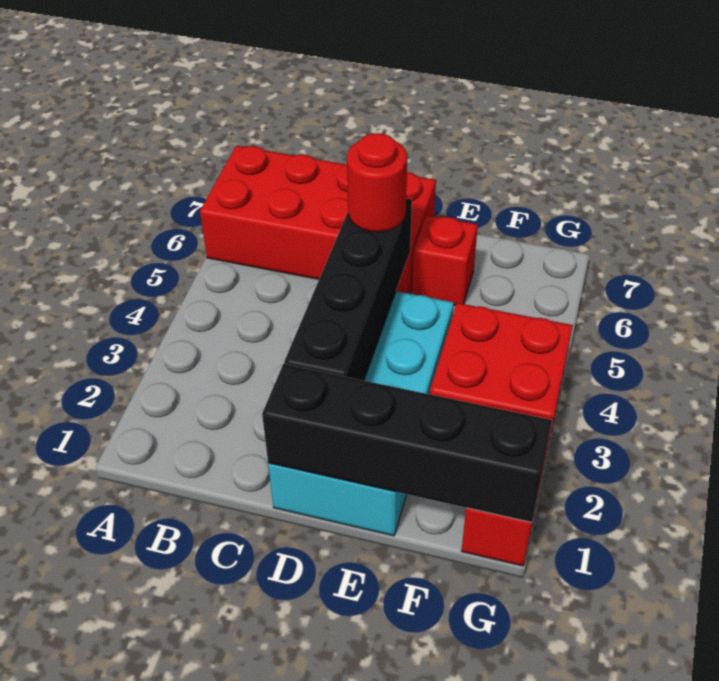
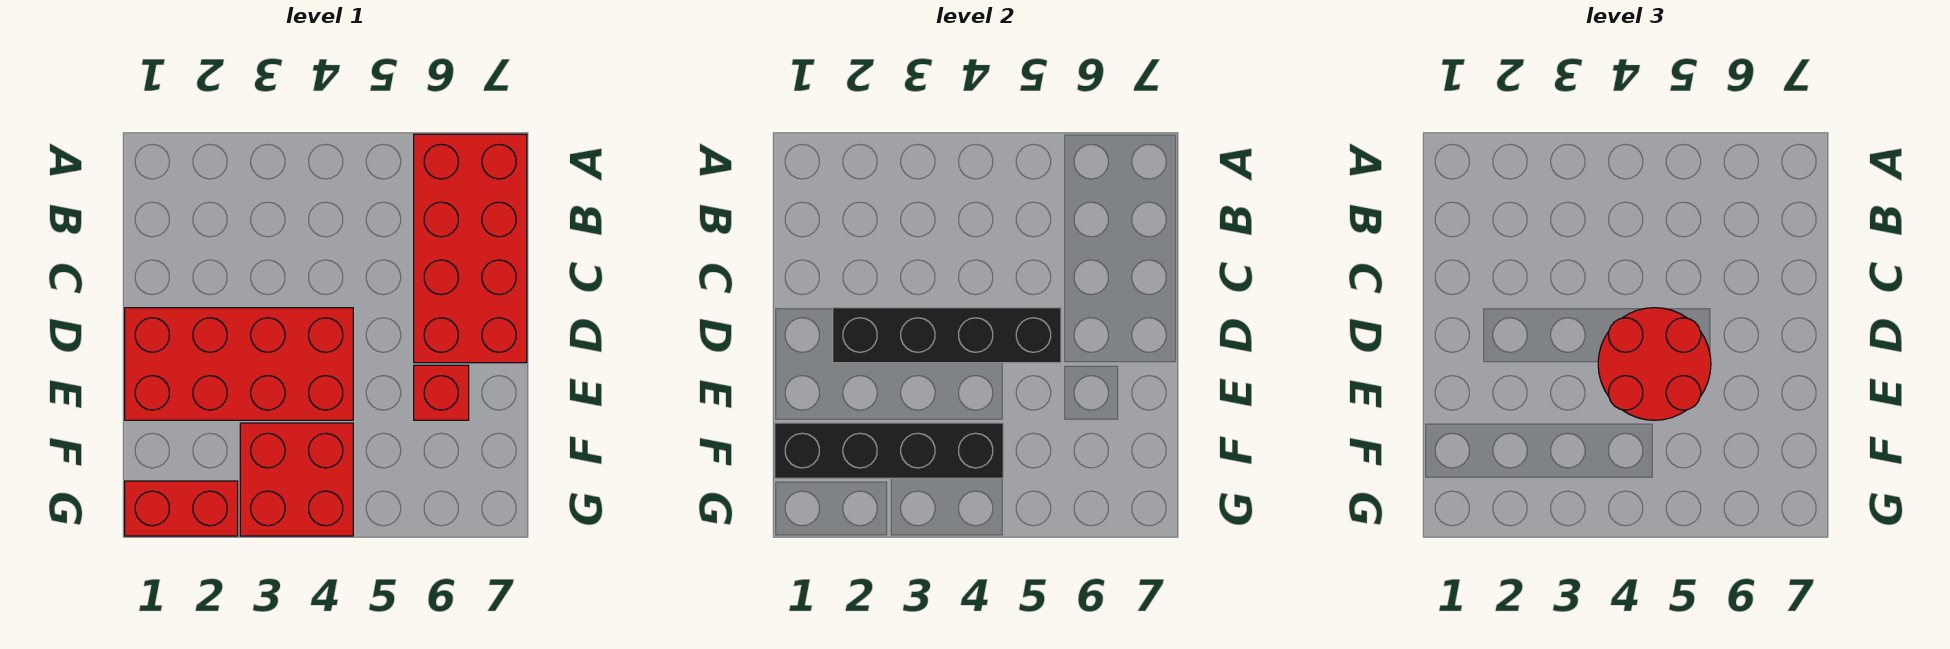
cyan 2x4 brick [268,291,454,536] -> red 2x4 brick [125,308,353,420]
black 1x4 brick [262,364,552,522] -> black 1x4 brick turned to [775,423,1003,478]
red 1x1 round brick [347,133,407,232] -> red 2x2 round brick [1598,308,1711,420]

